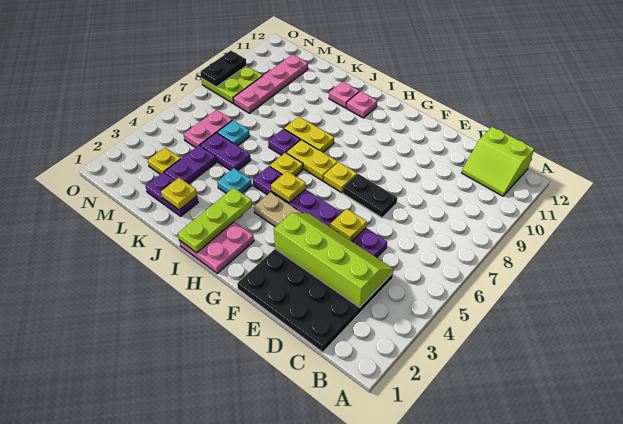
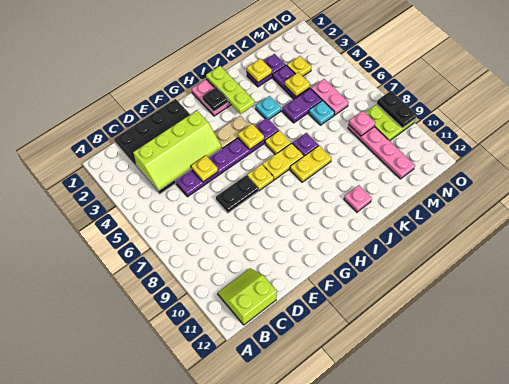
none -> black 1x1 plate [202,87,228,112]
pink 1x1 plate [346,91,377,118] -> pink 1x1 plate moved to [349,111,375,136]
none -> yellow 1x1 plate [285,72,310,97]

